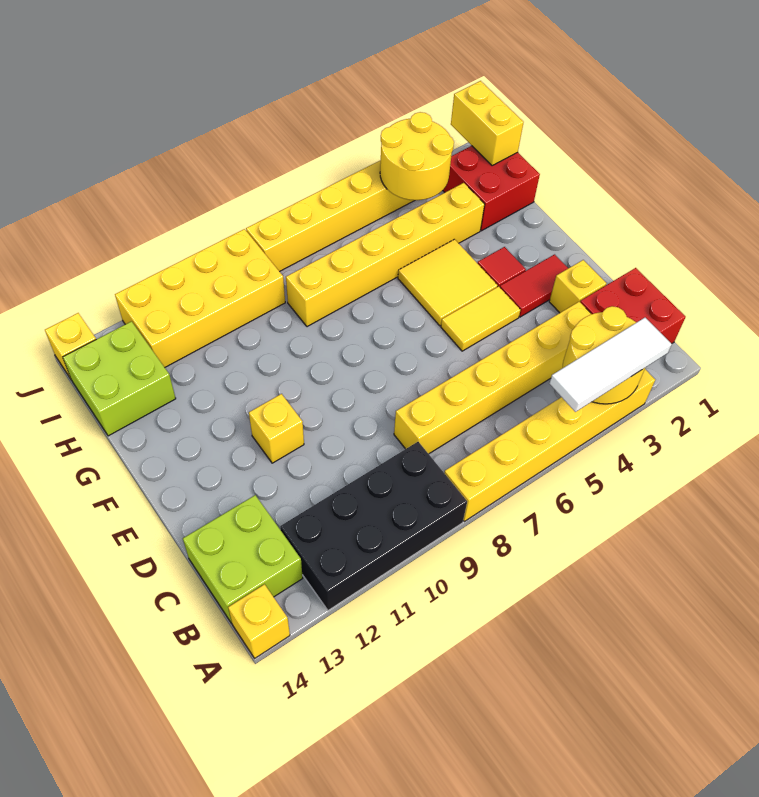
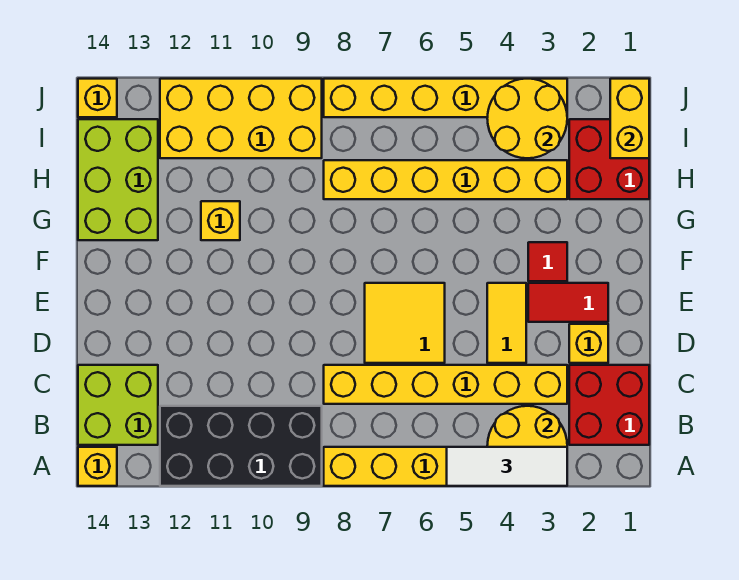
yellow 1x2 tile [441,287,520,351] -> yellow 1x2 tile turned to [487,283,526,363]
yellow 1x1 brick [249,394,304,463] -> yellow 1x1 brick moved to [201,201,240,240]
yellow 2x2 tile [398,239,498,326] -> yellow 2x2 tile moved to [365,283,445,363]
lime 2x2 brick [63,321,176,436] -> lime 2x3 brick [78,119,158,240]

